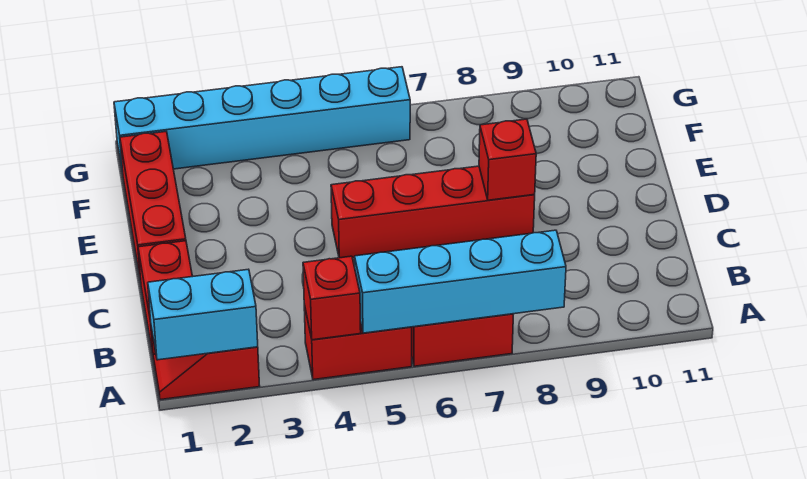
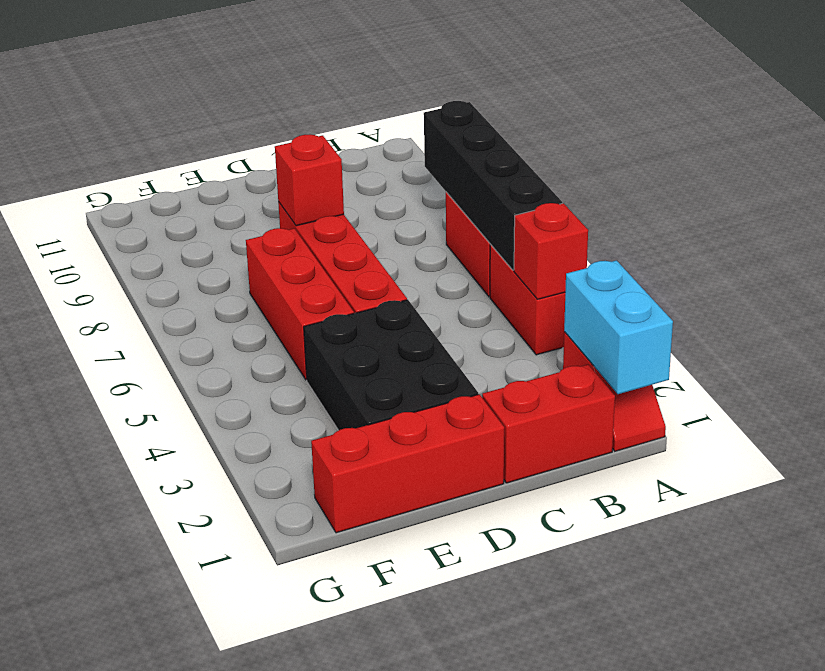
cyan 1x4 brick [355,230,566,333] -> black 1x4 brick [424,101,562,270]
none -> black 2x3 brick [304,300,478,430]
none -> red 1x3 brick [246,228,354,380]
cyan 1x6 brick [114,67,410,173] -> none

